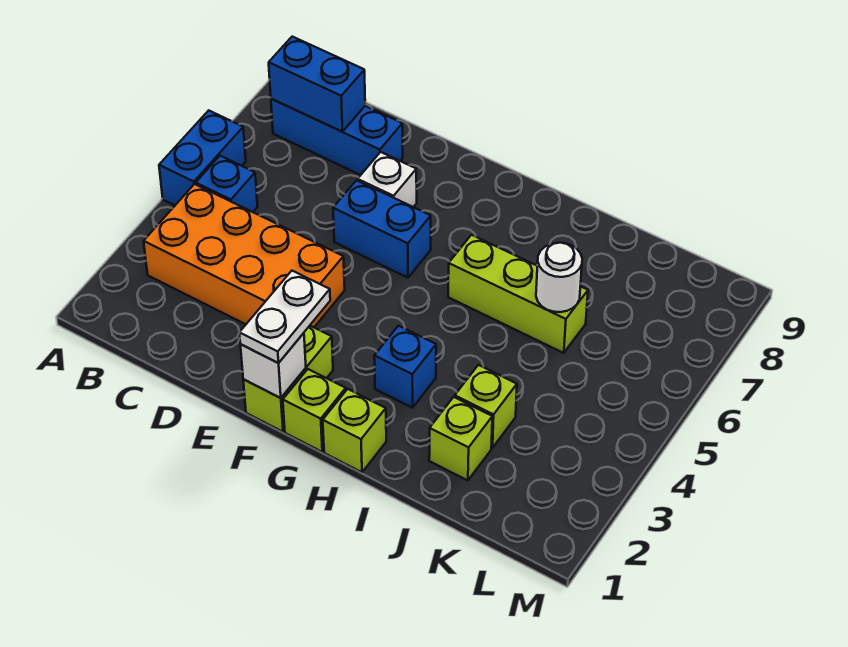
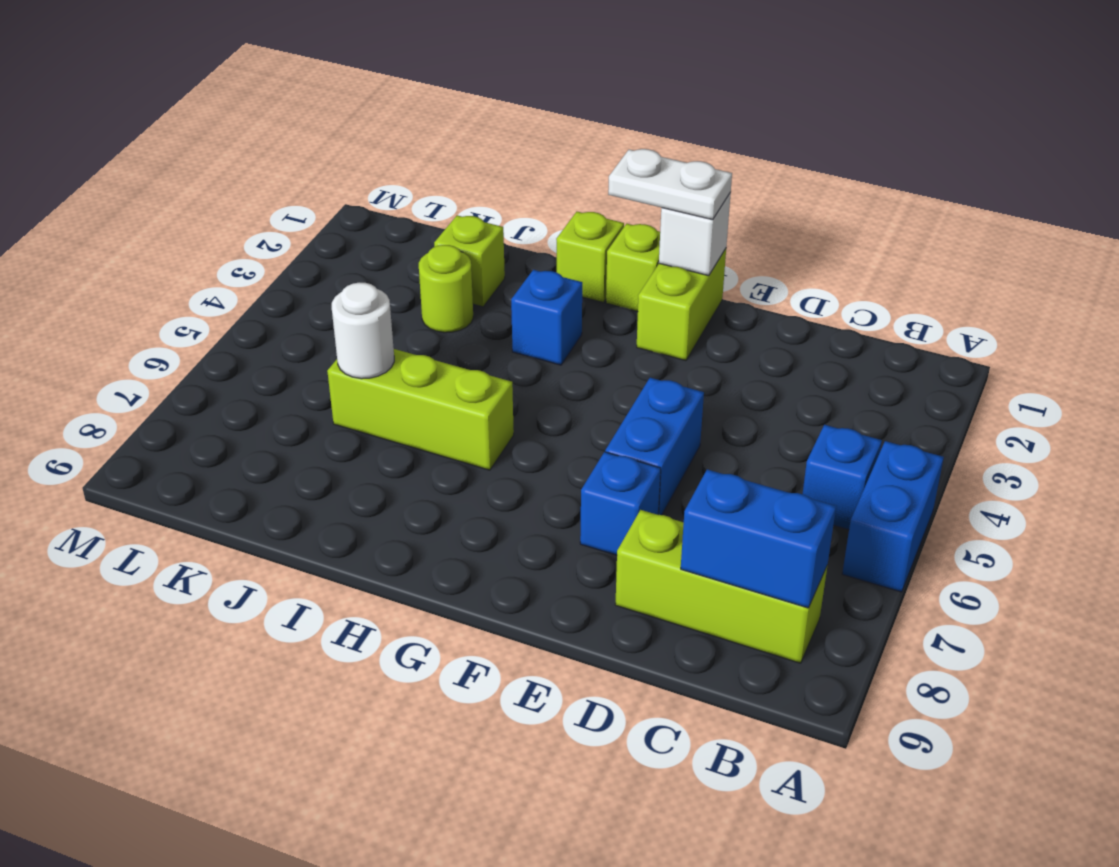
orange 2x4 brick [144,184,345,327] -> none
blue 1x3 brick [271,99,403,175] -> lime 1x3 brick [615,510,827,663]
blue 1x2 brick [333,180,431,278] -> blue 1x2 brick turned to [605,378,704,515]
white 1x1 brick [358,152,417,207] -> blue 1x1 brick [580,452,661,555]
white 1x2 plate [239,271,330,363] -> white 1x2 plate turned to [608,149,732,220]
lime 1x1 brick [455,365,517,448] -> lime 1x1 round brick [419,245,473,333]

